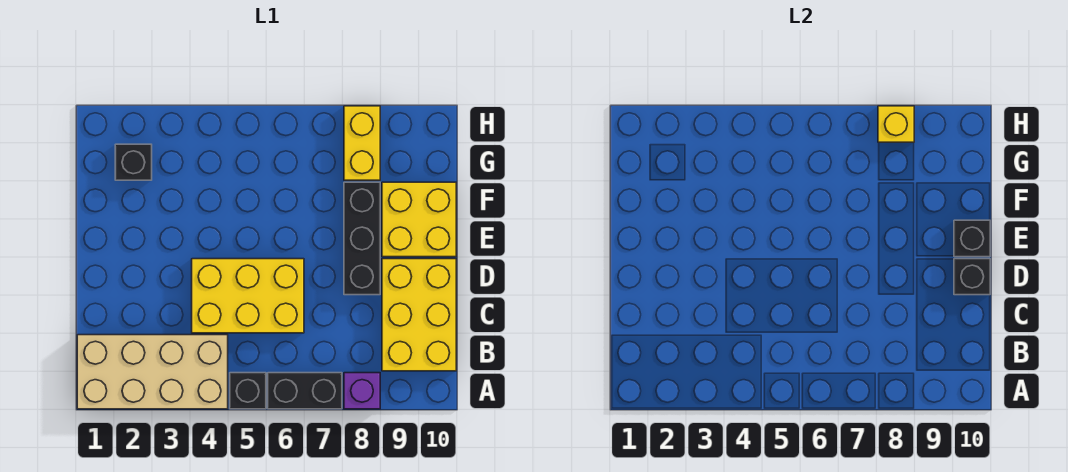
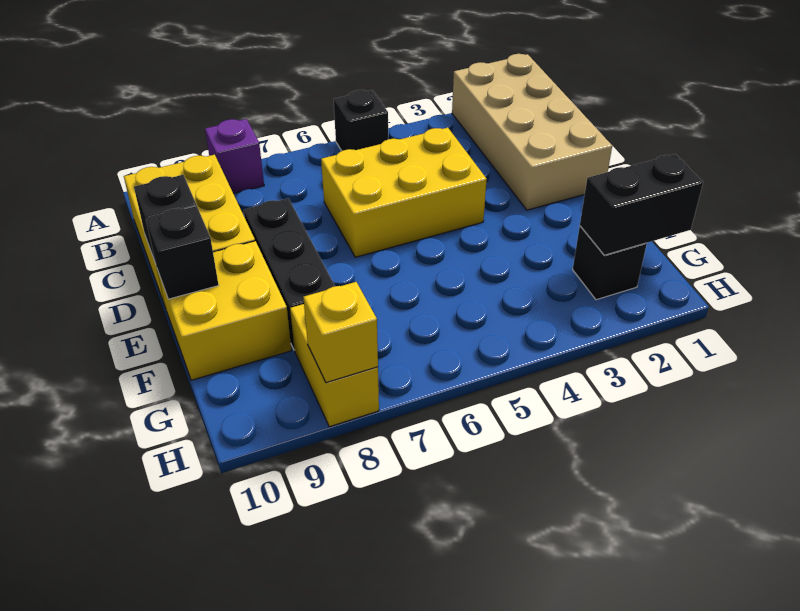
tan 2x4 brick [77,335,228,409] -> tan 2x4 brick turned to [452,54,612,210]
black 1x2 brick [268,373,342,409] -> black 1x2 brick moved to [580,154,703,255]

